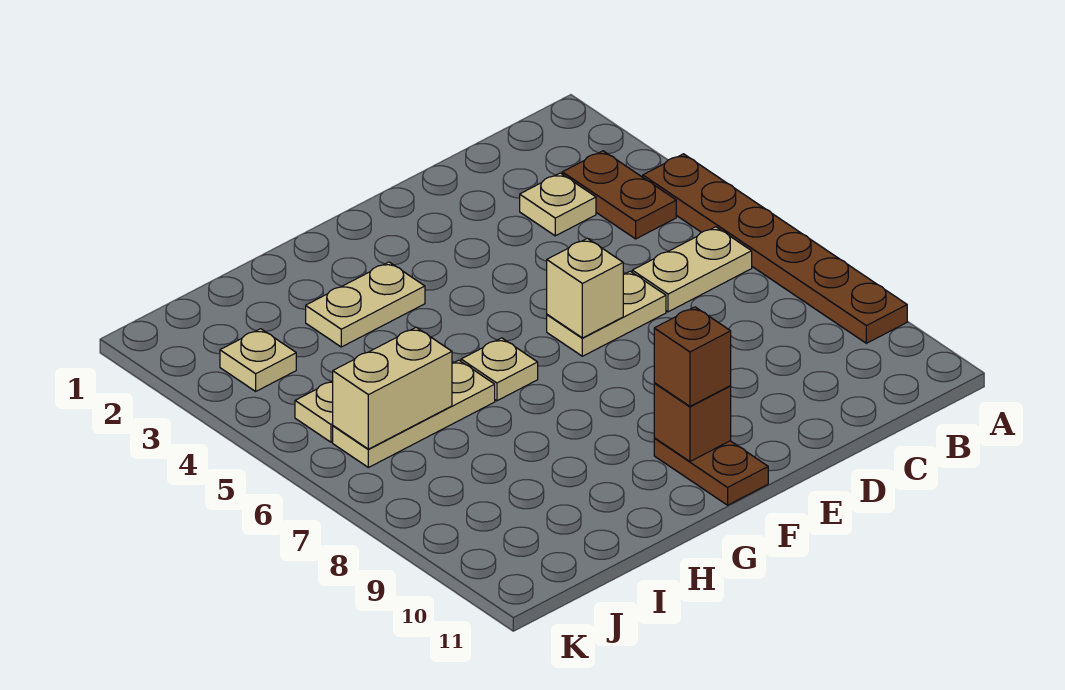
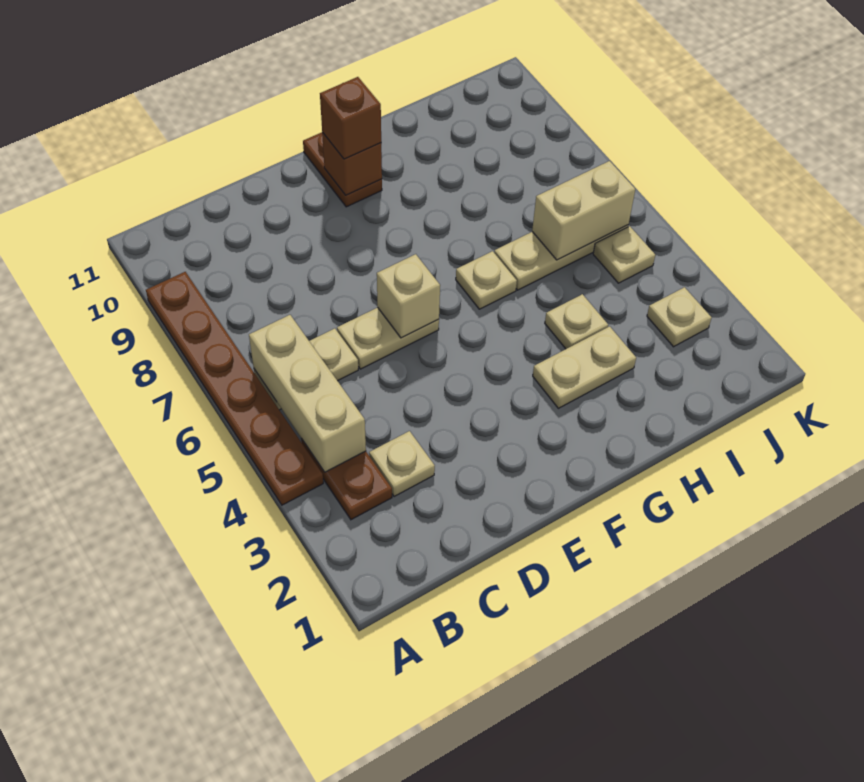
none -> tan 1x3 brick [249,315,366,472]
none -> tan 1x1 plate [545,294,608,349]

